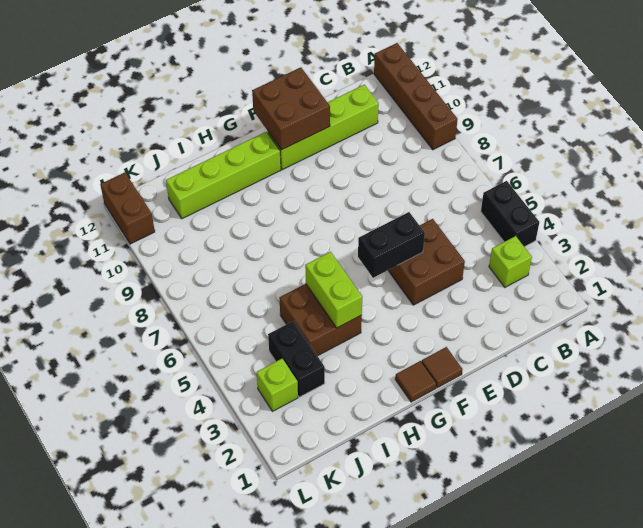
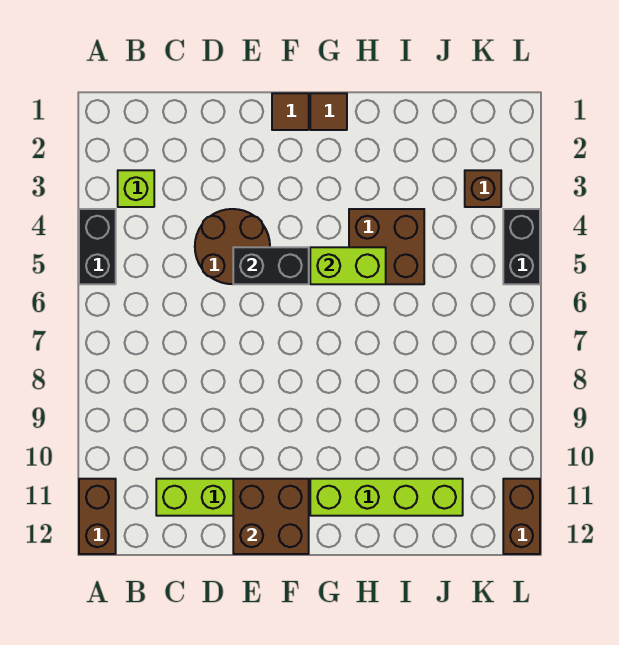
brown 1x4 brick [374,43,458,150] -> brown 1x2 brick [79,479,116,554]
brown 2x2 brick [388,219,465,305] -> brown 2x2 round brick [195,209,270,284]
lime 1x2 brick [305,252,362,328] -> lime 1x2 brick turned to [310,247,386,284]
black 1x2 brick [268,321,325,397] -> black 1x2 brick moved to [503,209,540,284]
lime 1x1 brick [257,359,298,411] -> brown 1x1 brick [465,170,501,207]

